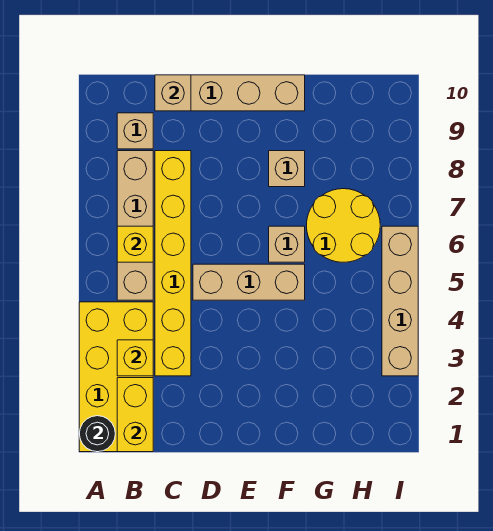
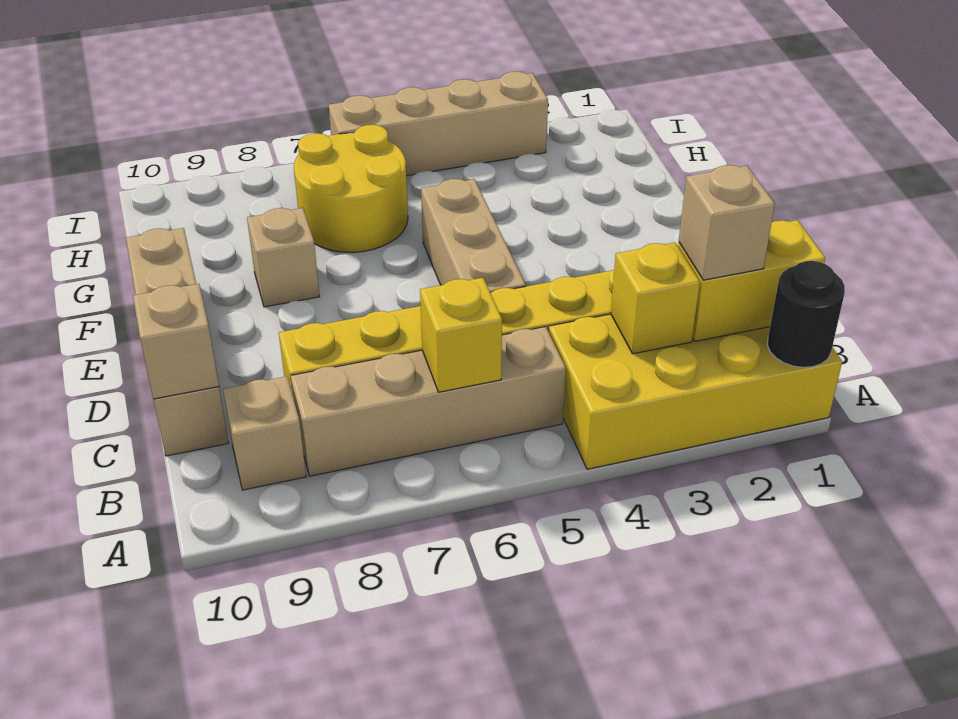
tan 1x1 brick [269,226,305,262] -> tan 1x1 brick moved to [679,165,775,280]

